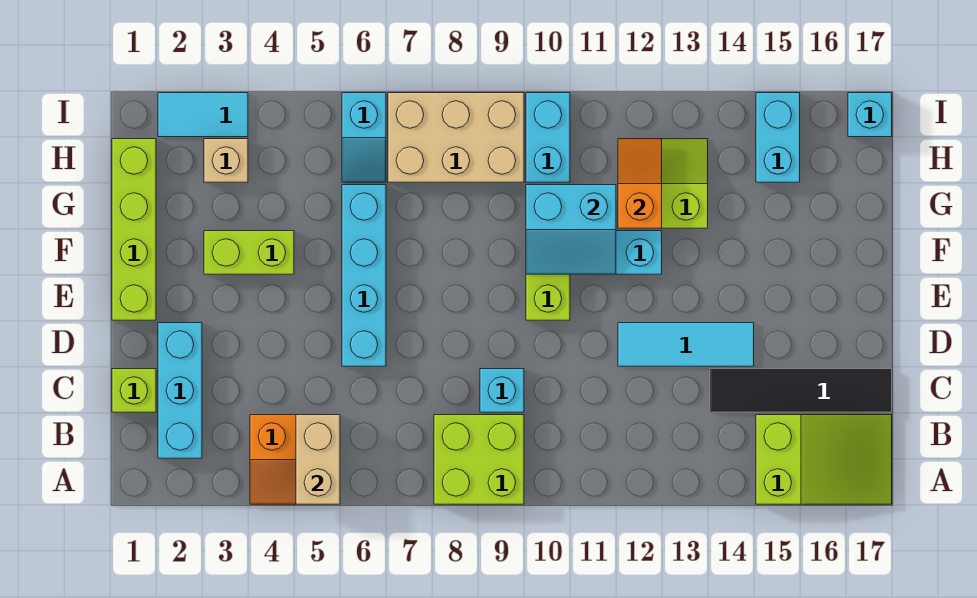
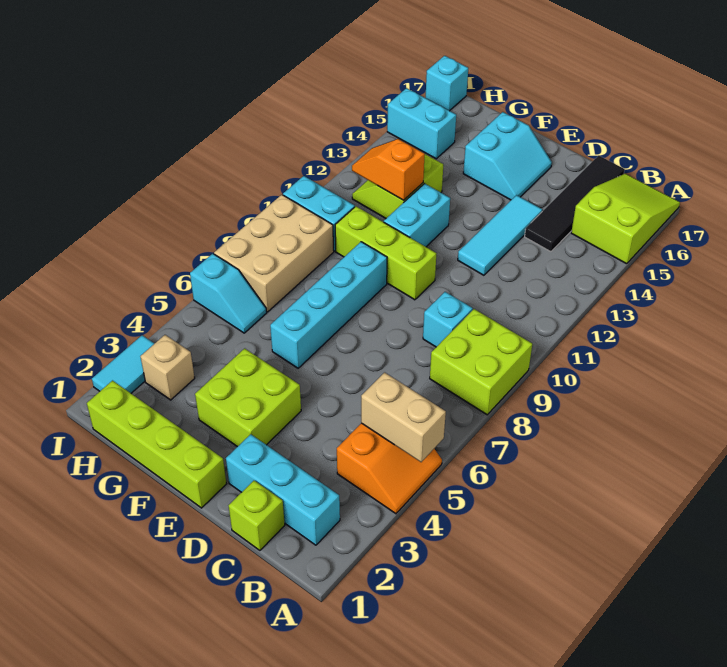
cyan 1x4 brick [342,185,386,366] -> cyan 1x4 brick turned to [270,242,387,368]
lime 1x2 brick [204,231,294,274] -> lime 2x2 brick [195,348,301,447]
cyan 2x2 slope [526,185,616,274] -> cyan 2x2 slope moved to [463,112,552,200]

